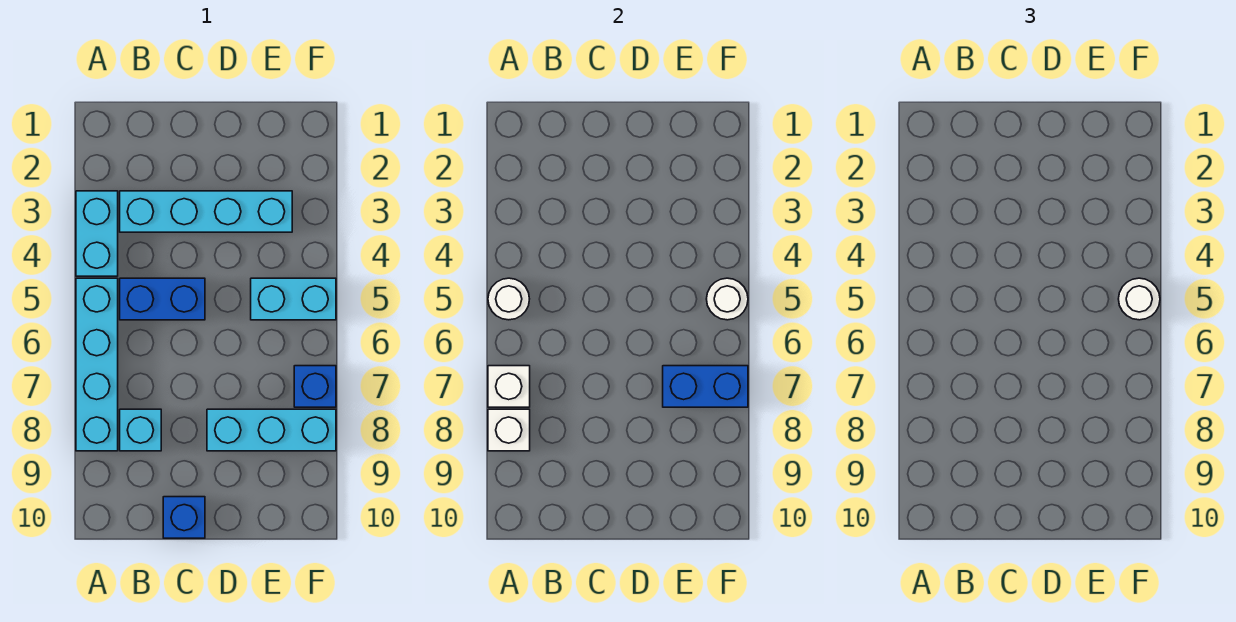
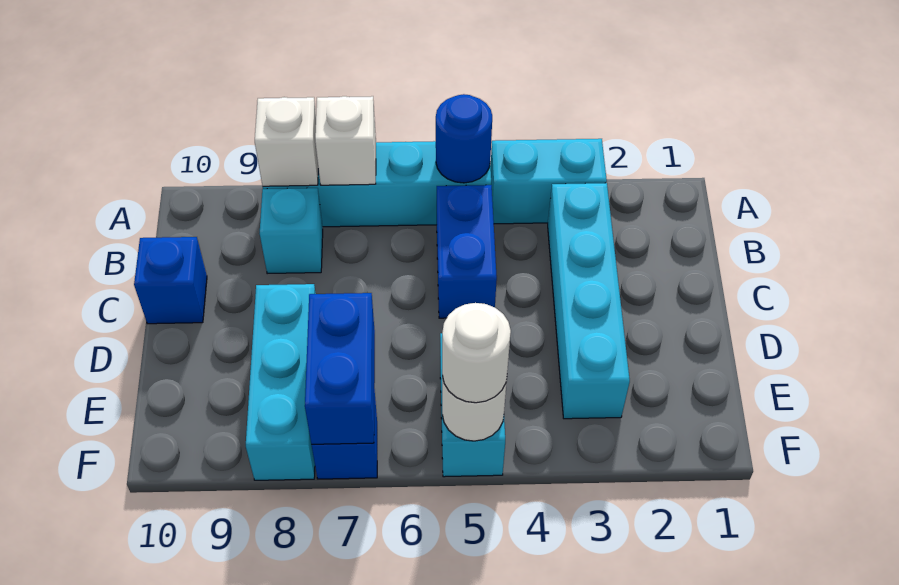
white 1x1 round brick [488,278,529,320] -> blue 1x1 round brick [436,94,492,183]

